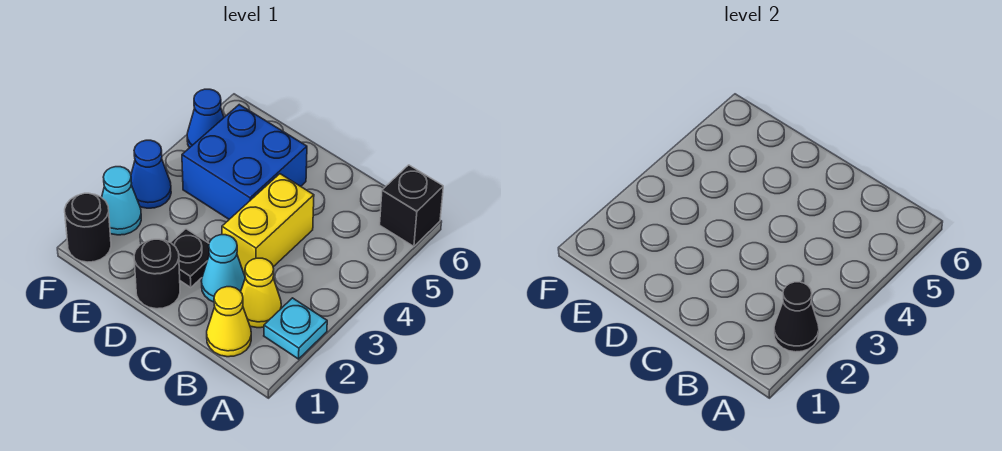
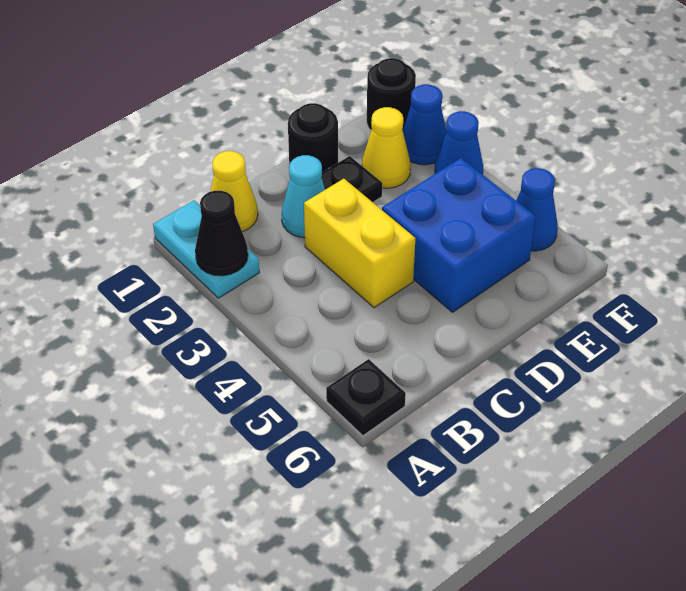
cyan 1x1 plate [264,298,327,359] -> cyan 1x2 plate [153,200,259,298]
black 1x1 brick [380,165,443,246] -> black 1x1 plate [326,359,406,436]
yellow 1x1 cone [241,258,281,328] -> yellow 1x1 cone moved to [362,107,411,188]
cyan 1x1 cone [102,167,141,235] -> blue 1x1 cone [403,84,447,165]

